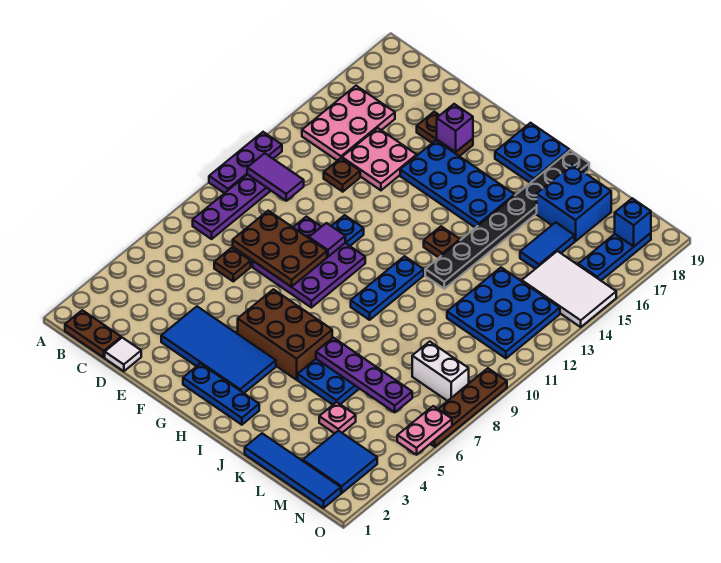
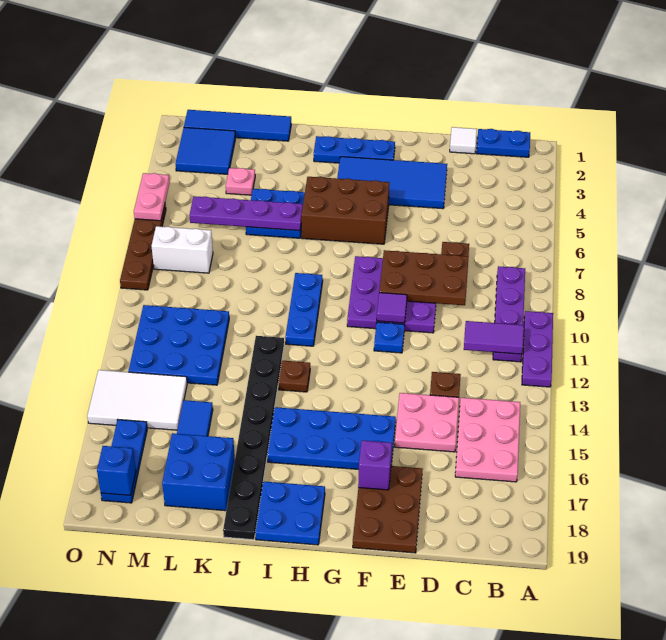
brown 1x2 plate [65,310,121,358] -> blue 1x2 plate [476,129,530,157]
brown 1x2 plate [417,112,473,156] -> brown 2x3 plate [353,466,422,553]

